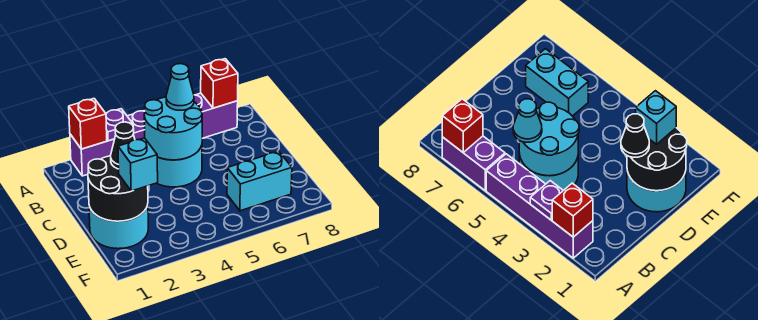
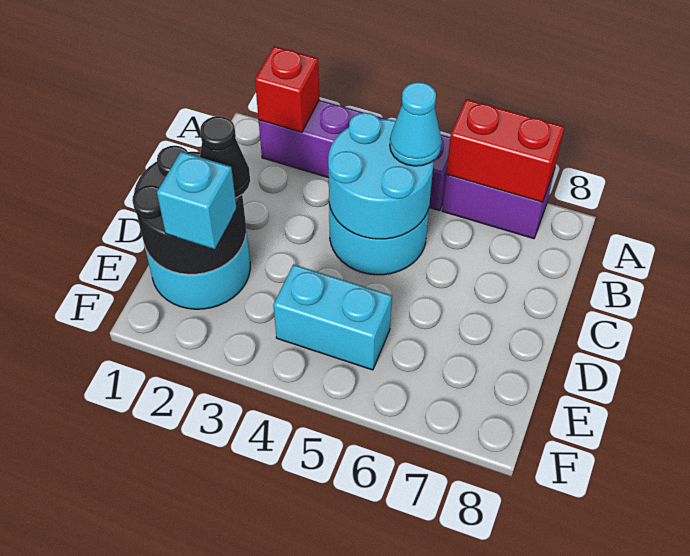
purple 1x1 plate [106,109,133,141] -> none
red 1x1 brick [201,59,238,108] -> red 1x2 brick [446,99,564,202]
cyan 1x2 brick [227,151,292,211] -> cyan 1x2 brick moved to [274,264,392,370]

